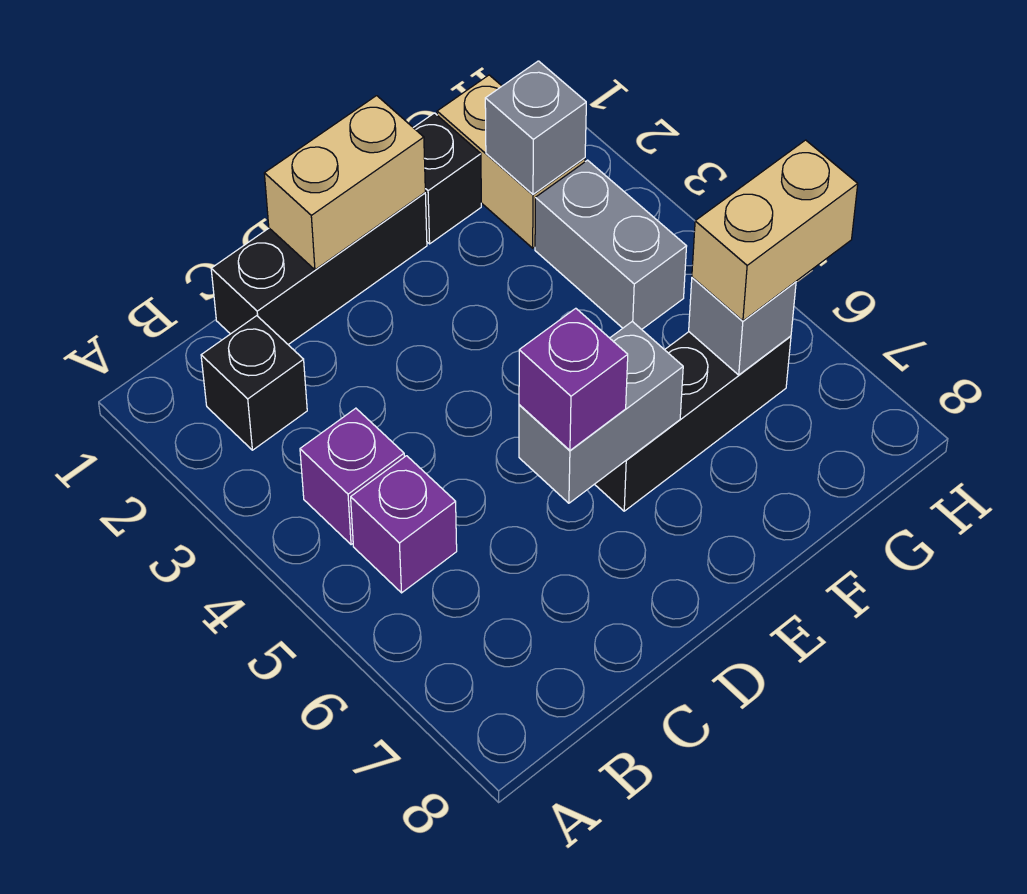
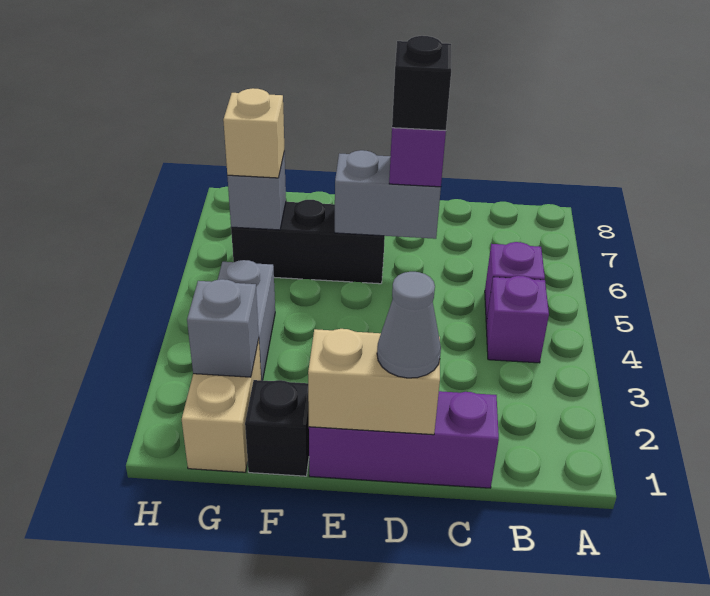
black 1x1 brick [201,316,307,450] -> black 1x1 brick moved to [392,36,451,131]
black 1x3 brick [211,193,427,345] -> purple 1x3 brick [309,391,499,488]
none -> grey 1x1 cone [377,272,441,378]
tan 1x2 brick [692,140,858,321] -> tan 1x1 brick [223,88,284,178]

